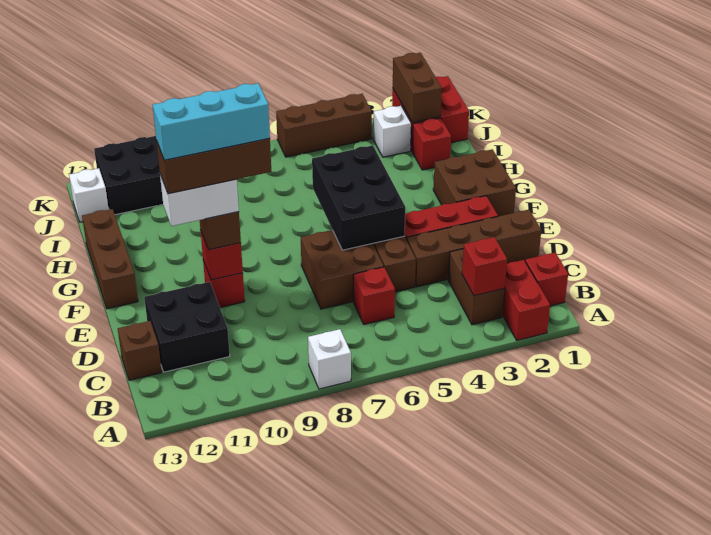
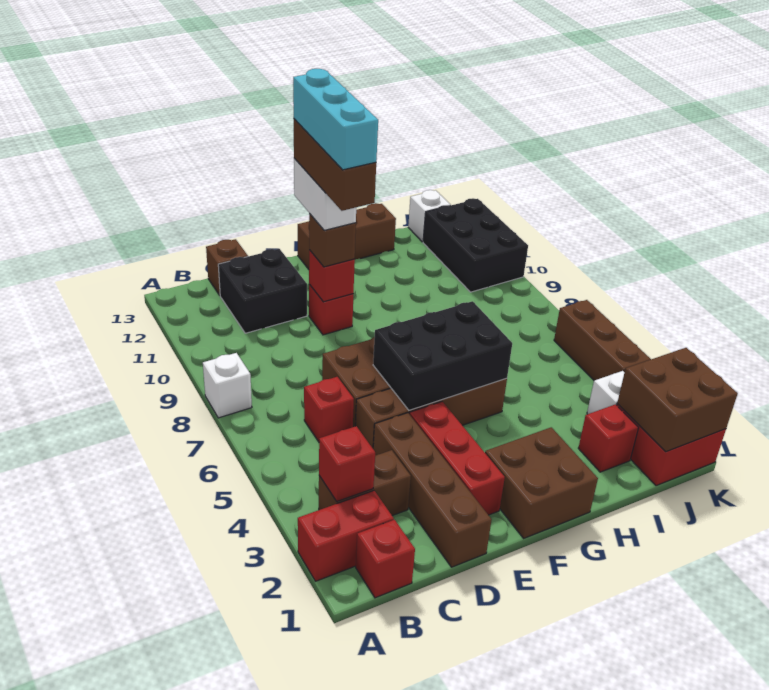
brown 1x2 brick [393,53,442,122] -> brown 2x2 brick [617,348,738,452]

